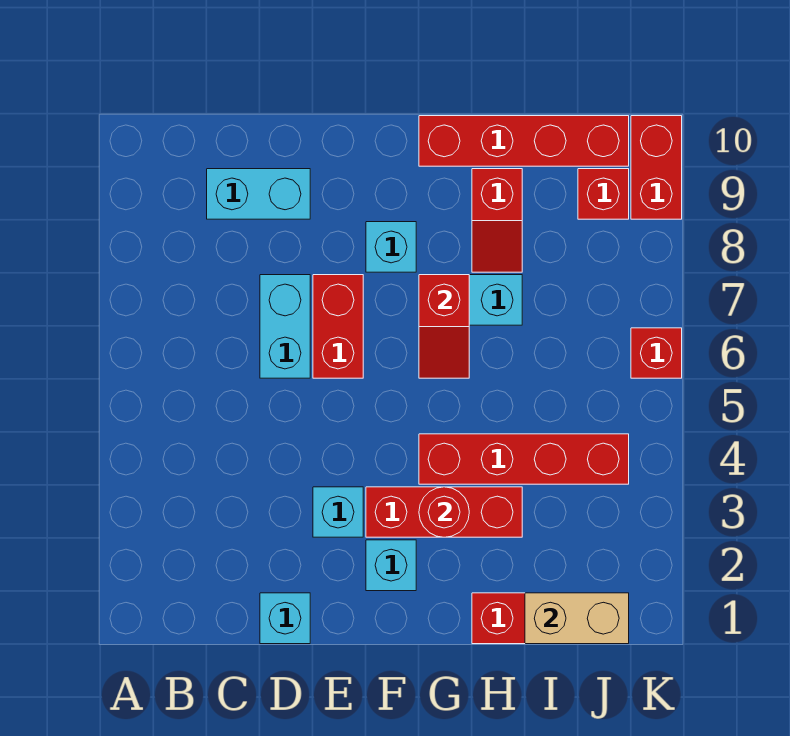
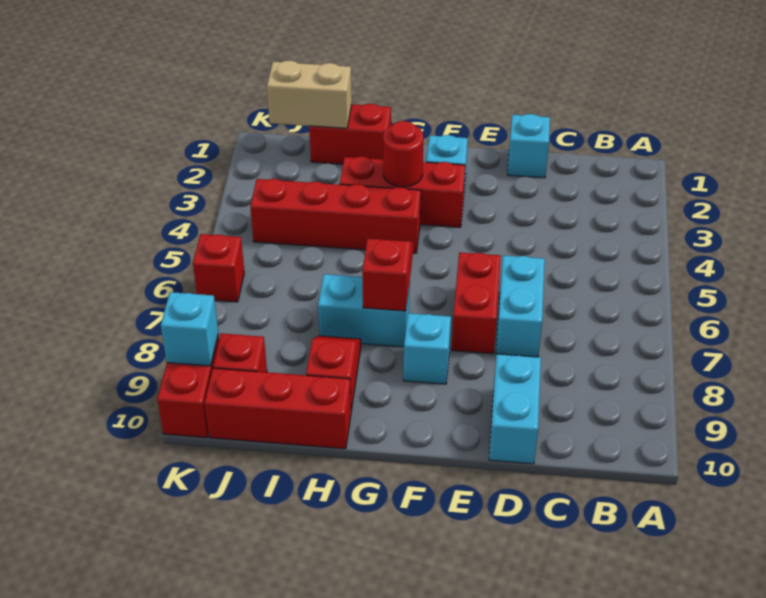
cyan 1x2 brick [207,169,310,219] -> cyan 1x2 brick turned to [489,354,541,464]
cyan 1x1 brick [313,487,363,537] -> cyan 1x1 brick moved to [161,292,218,366]
red 1x4 brick [419,116,629,166] -> red 1x3 brick [205,368,351,449]

